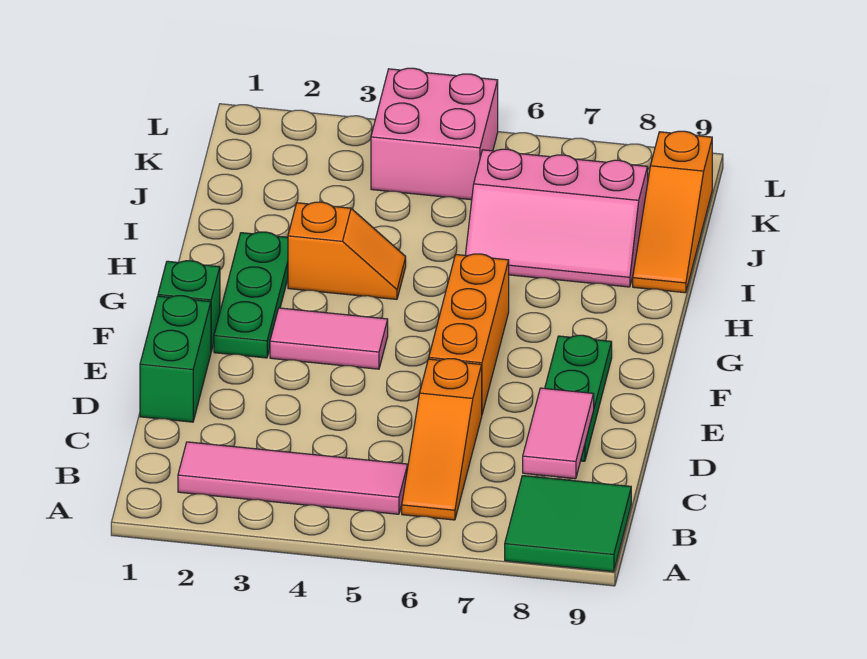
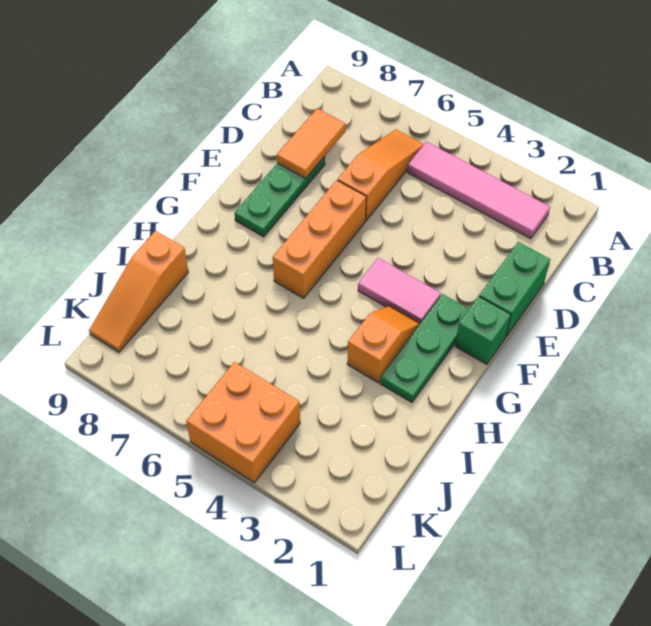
green 2x2 tile [505,476,631,572] -> none
pink 1x2 tile [523,388,594,479] -> orange 1x2 tile [277,109,345,178]
orange 1x2 slope [288,202,406,299] -> orange 1x2 slope turned to [347,306,420,383]
pink 2x3 slope [466,149,648,287] -> none
orange 1x3 slope [633,131,712,293] -> orange 1x3 slope turned to [89,231,188,352]
pink 2x2 brick [371,68,498,200] -> orange 2x2 brick [186,362,300,483]

